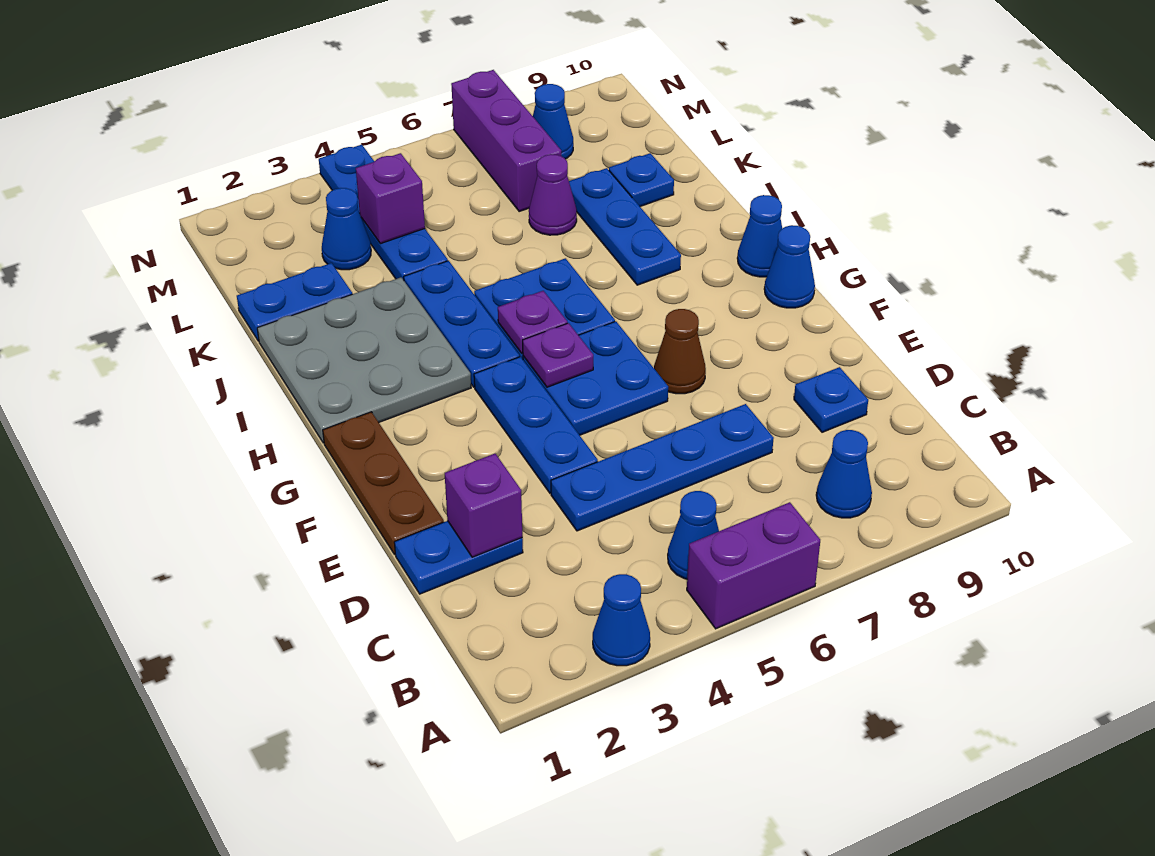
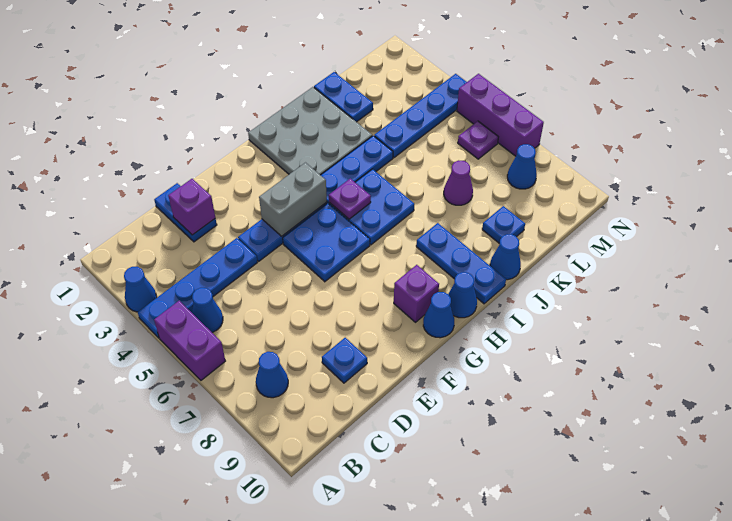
blue 1x4 plate [551,404,774,531] -> blue 1x4 plate turned to [138,238,257,338]
brown 1x3 plate [323,412,444,555] -> none
none -> grey 1x2 brick [259,163,327,236]
brown 1x1 cone [654,309,706,394] -> none
purple 1x1 plate [523,323,593,387] -> purple 1x1 plate moved to [458,121,498,159]
blue 1x3 plate [569,168,681,285] -> blue 1x3 plate turned to [416,223,506,304]
blue 1x1 cone [322,188,371,270] -> blue 1x1 cone moved to [490,234,521,280]
purple 1x1 brick [356,153,425,244] -> purple 1x1 brick moved to [394,265,439,322]
purple 1x3 brick [451,70,561,211] -> purple 1x3 brick turned to [457,74,544,156]

